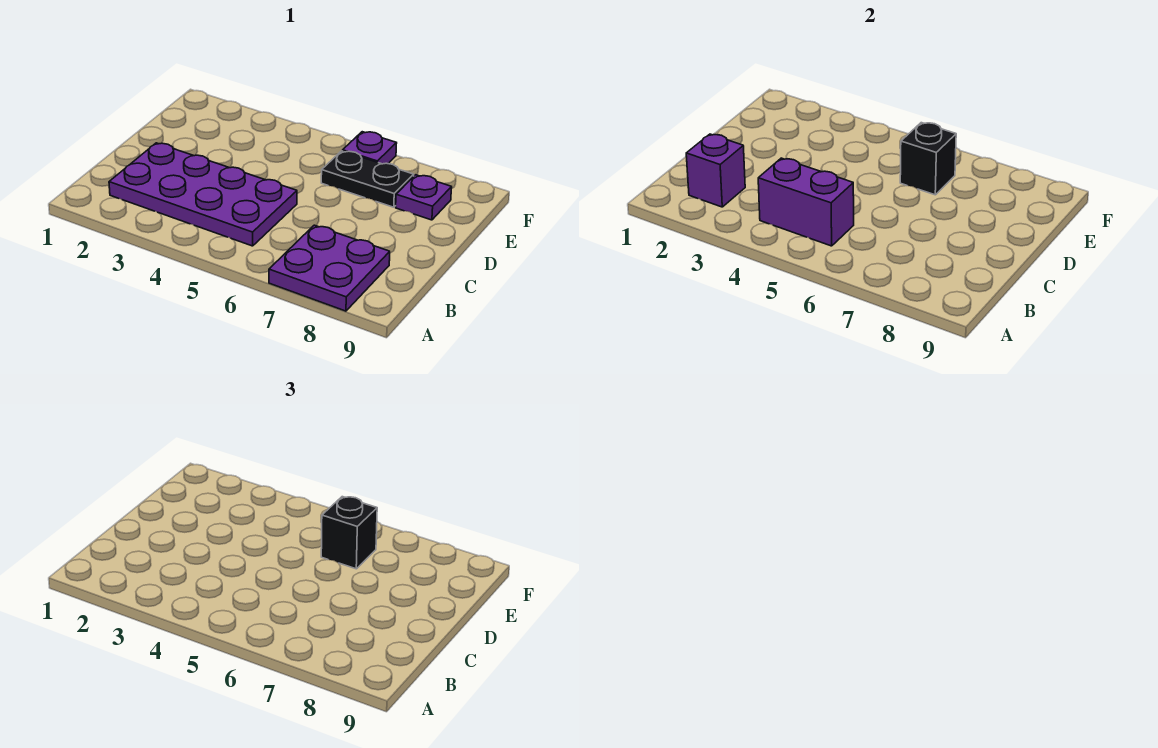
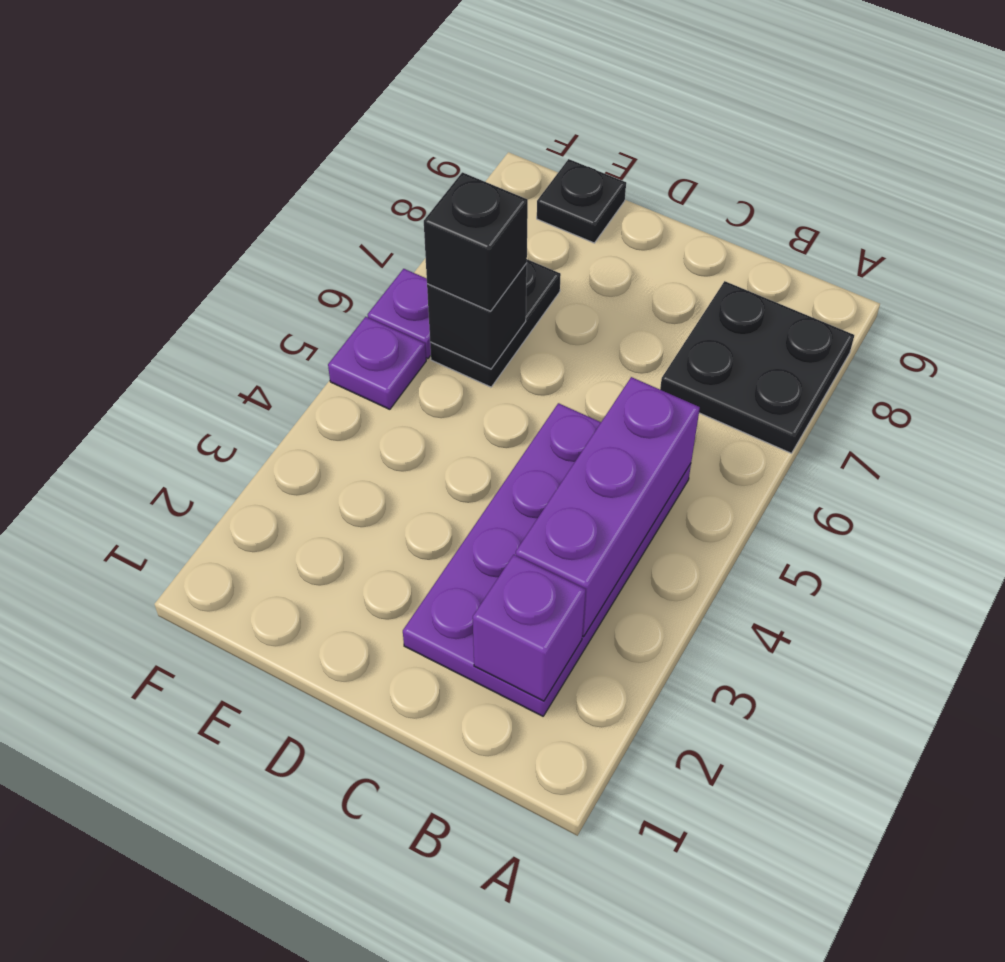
purple 2x2 plate [269,225,390,311] -> black 2x2 plate [660,281,854,453]
purple 1x2 brick [758,158,854,246] -> purple 1x3 brick [516,377,700,637]
purple 1x1 plate [396,175,452,220] -> purple 1x1 plate moved to [328,317,426,409]
none -> black 1x1 plate [537,159,626,243]

